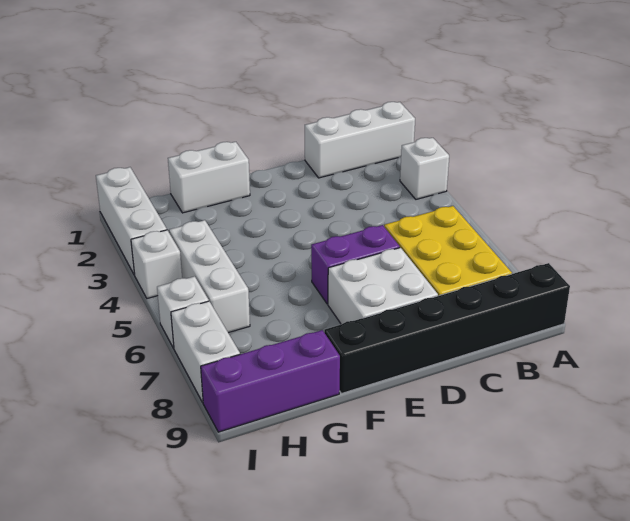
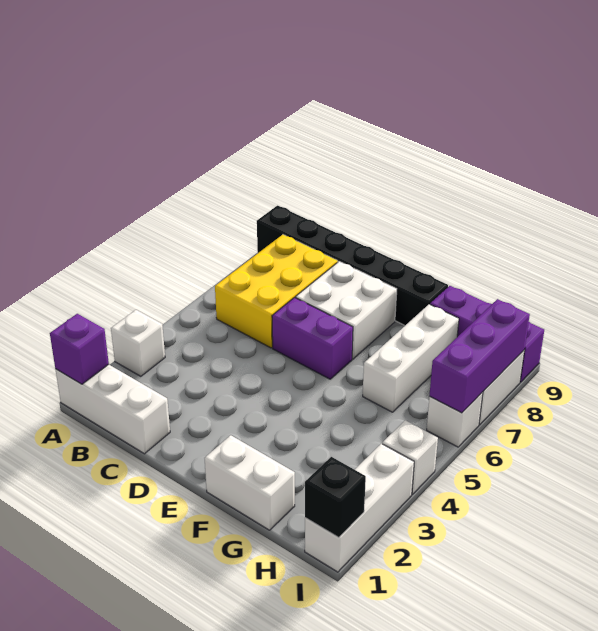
none -> purple 1x1 brick [50,314,109,384]
white 1x3 brick [169,220,250,333] -> white 1x3 brick moved to [363,304,459,412]
none -> black 1x1 brick [305,457,366,538]
none -> purple 1x3 brick [430,299,530,413]

